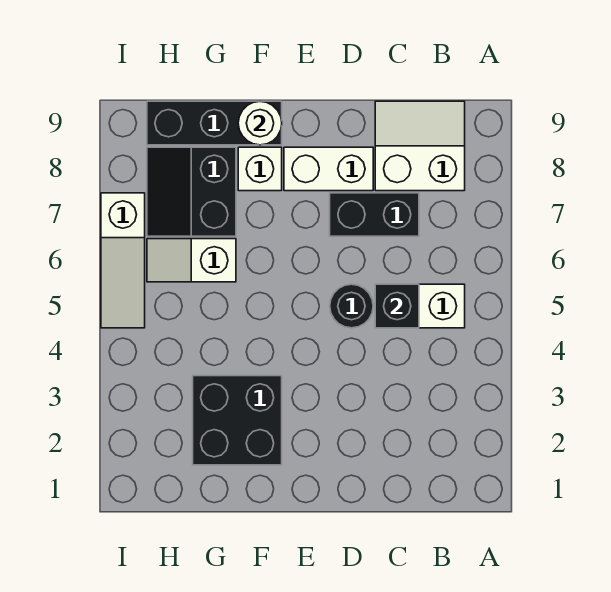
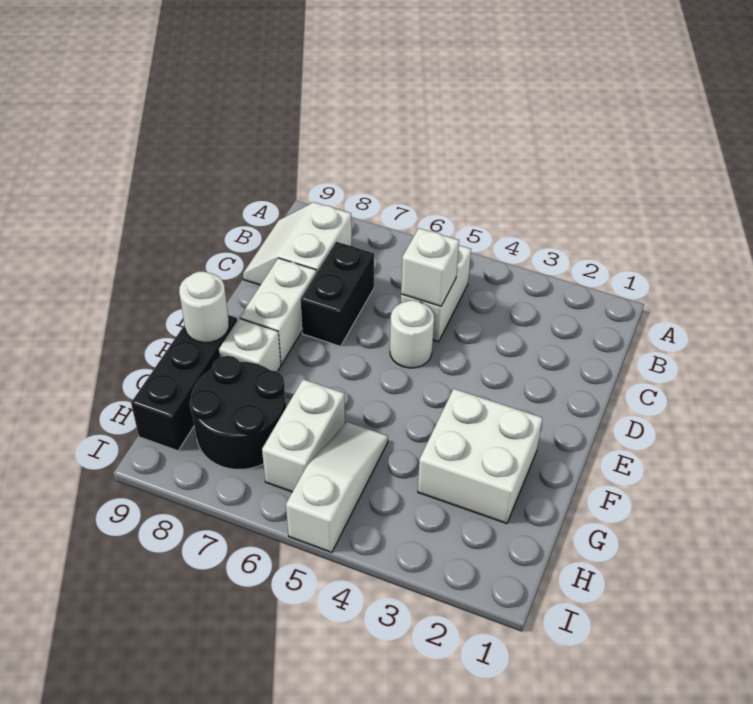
black 1x1 brick [375,284,419,328] -> white 1x1 brick [401,228,459,306]
black 1x1 round brick [330,284,373,328] -> white 1x1 round brick [390,300,434,368]
black 2x2 brick [193,376,282,465] -> white 2x2 brick [418,389,543,524]
white 1x2 slope [147,239,236,282] -> white 1x2 brick [262,379,345,492]
black 2x2 slope [147,147,236,236] -> black 2x2 round brick [190,356,286,469]
white 1x3 slope [101,193,145,328] -> white 1x3 slope turned to [286,422,388,552]

